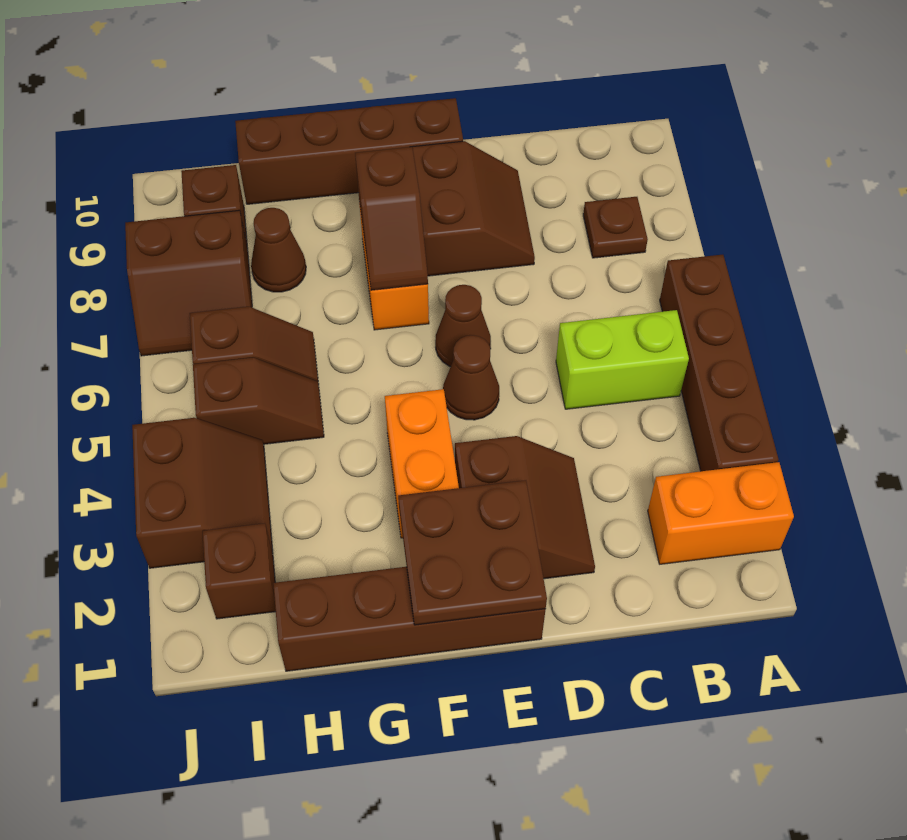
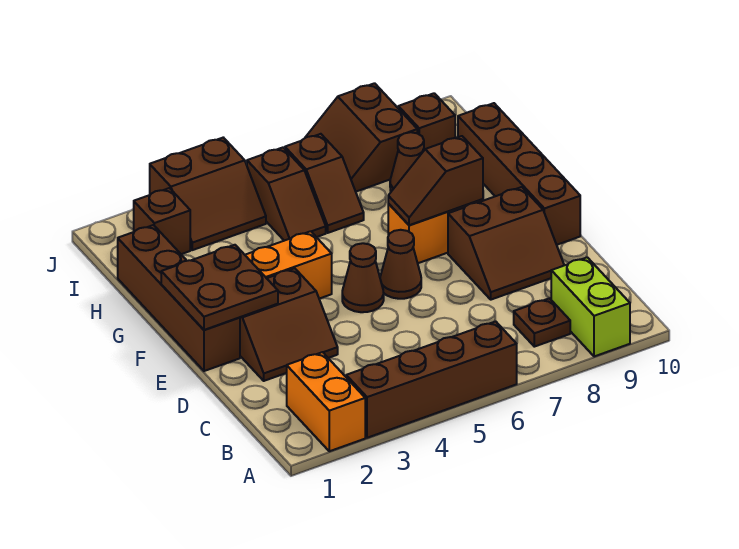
lime 1x2 brick [556,310,689,409] -> lime 1x2 brick moved to [551,257,630,357]

